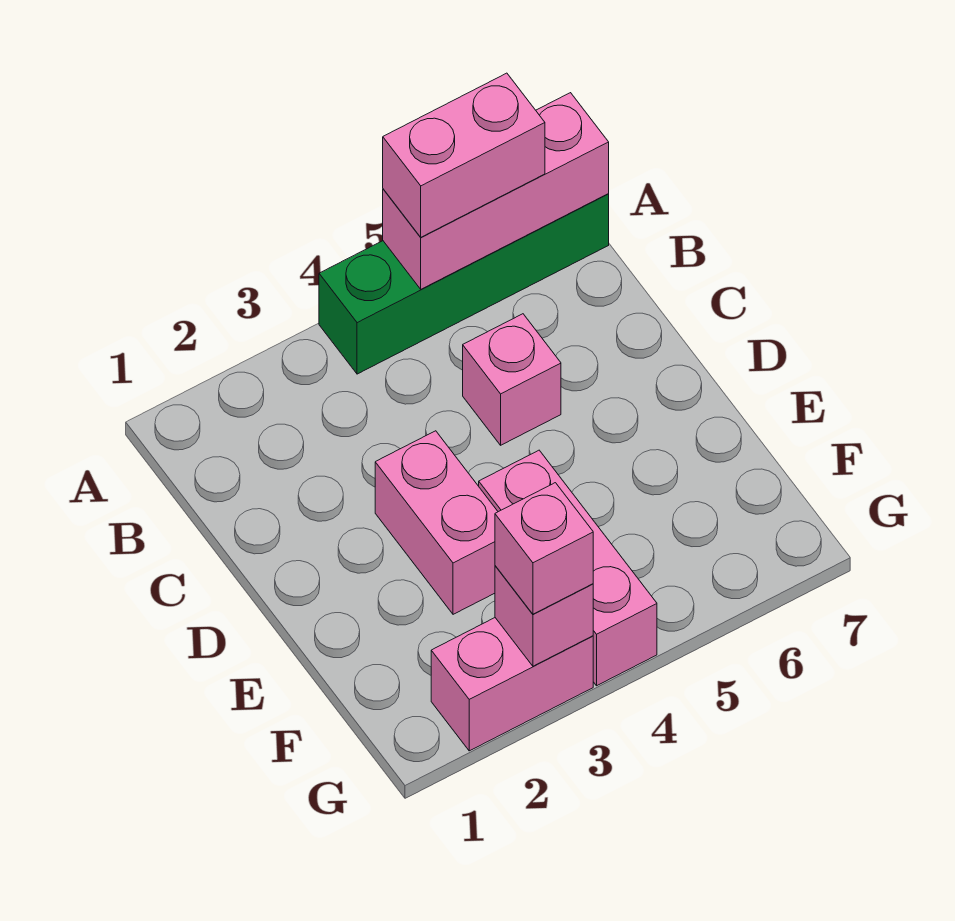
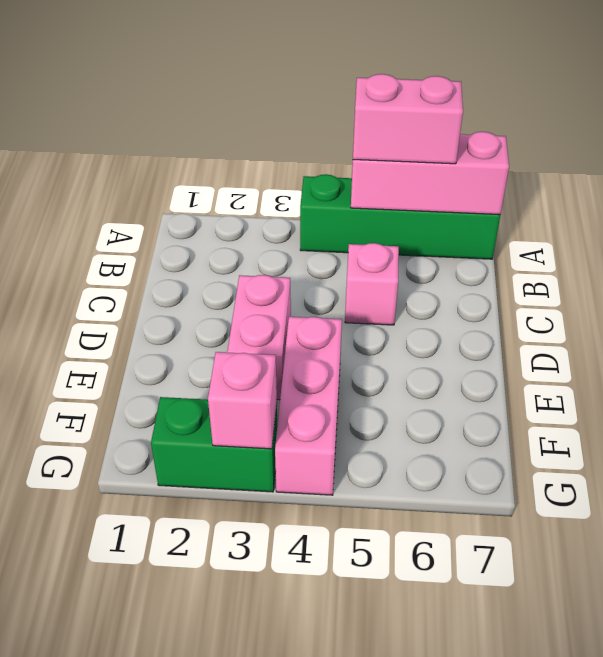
pink 1x2 brick [431,618,593,751] -> green 1x2 brick [151,397,277,492]
pink 1x1 brick [495,483,593,614] -> none

